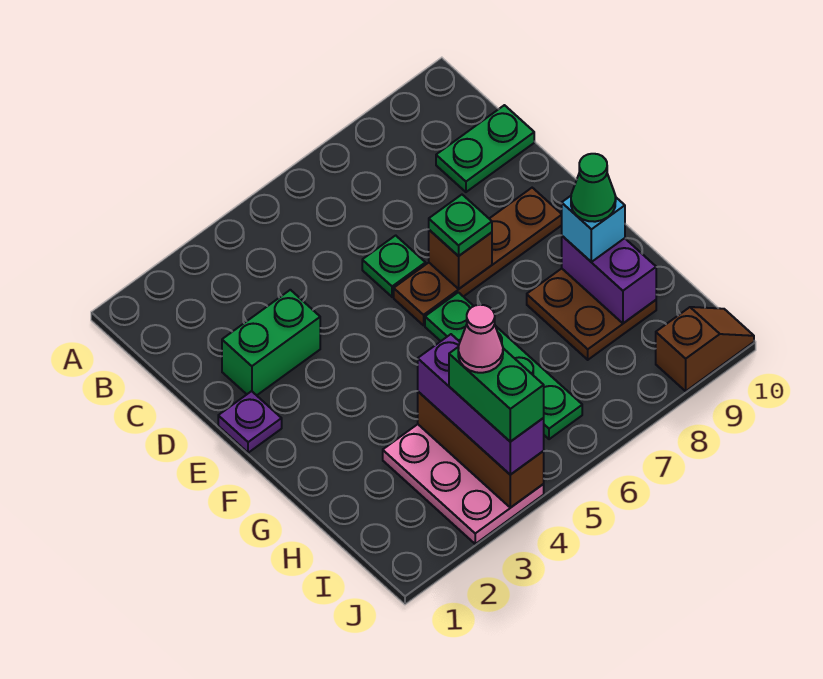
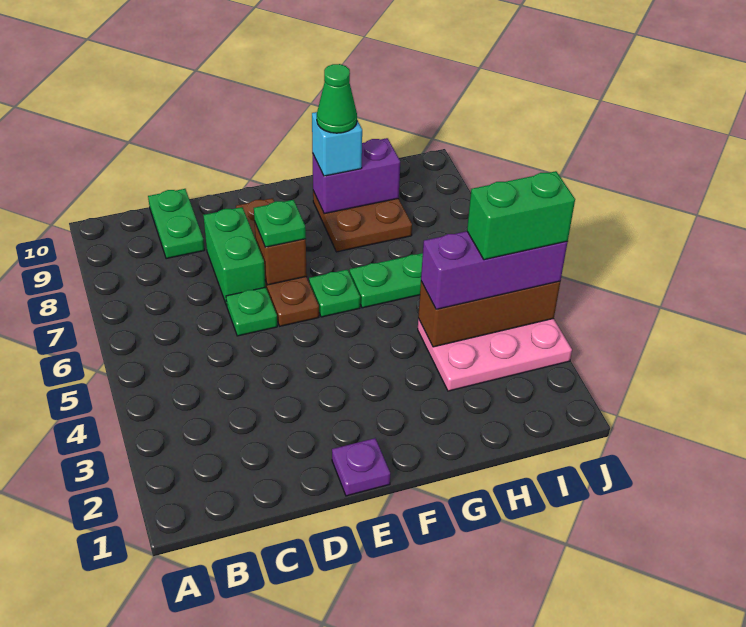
green 1x2 brick [222,290,320,395] -> green 1x2 brick moved to [203,207,265,306]
pink 1x1 cone [458,305,503,373] -> none
brown 1x2 slope [656,307,754,391] -> none

